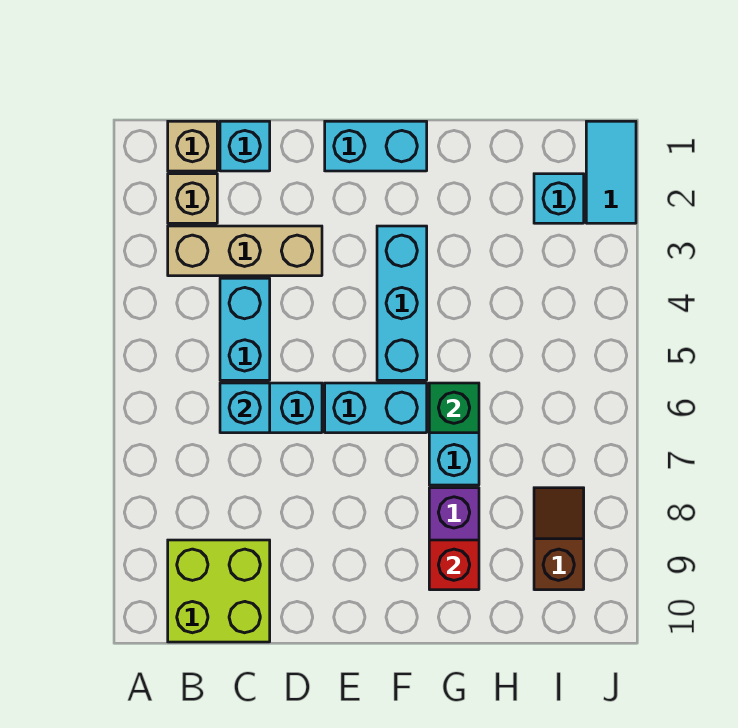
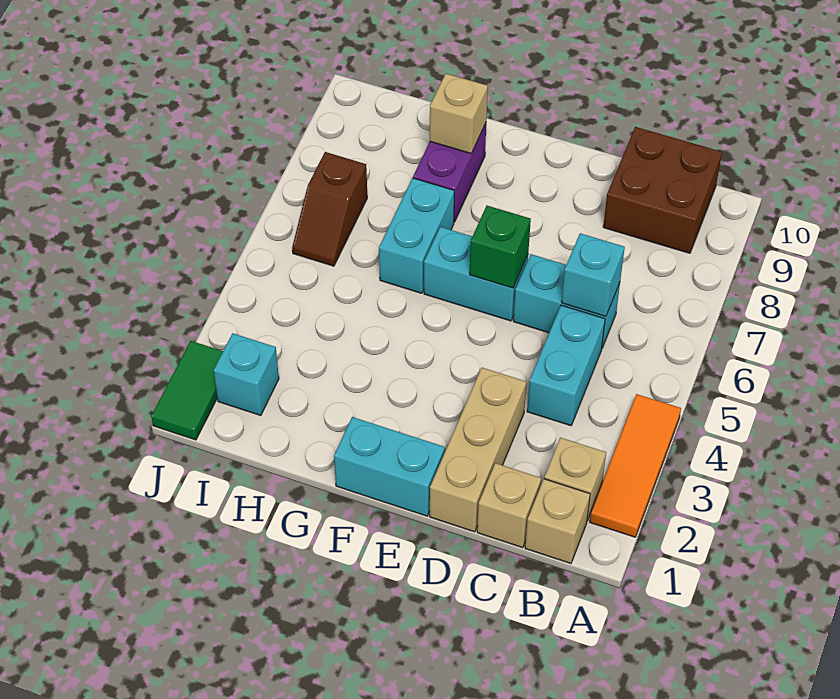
none -> orange 1x3 tile [590,394,681,537]
tan 1x3 brick [168,226,322,276] -> tan 1x3 brick turned to [430,368,526,532]
lime 2x2 brick [168,540,270,642] -> brown 2x2 brick [603,127,722,253]
cyan 1x1 brick [220,121,270,171] -> tan 1x1 brick [477,463,541,548]
cyan 1x3 brick [377,226,427,380] -> none
green 1x1 brick [429,383,479,433] -> green 1x1 brick moved to [470,206,531,288]
red 1x1 brick [429,540,479,590] -> tan 1x1 brick [430,74,488,153]
brown 1x2 slope [534,488,584,590] -> brown 1x2 slope moved to [292,152,367,266]
cyan 1x2 tile [586,121,636,223] -> green 1x2 tile [151,341,223,440]

